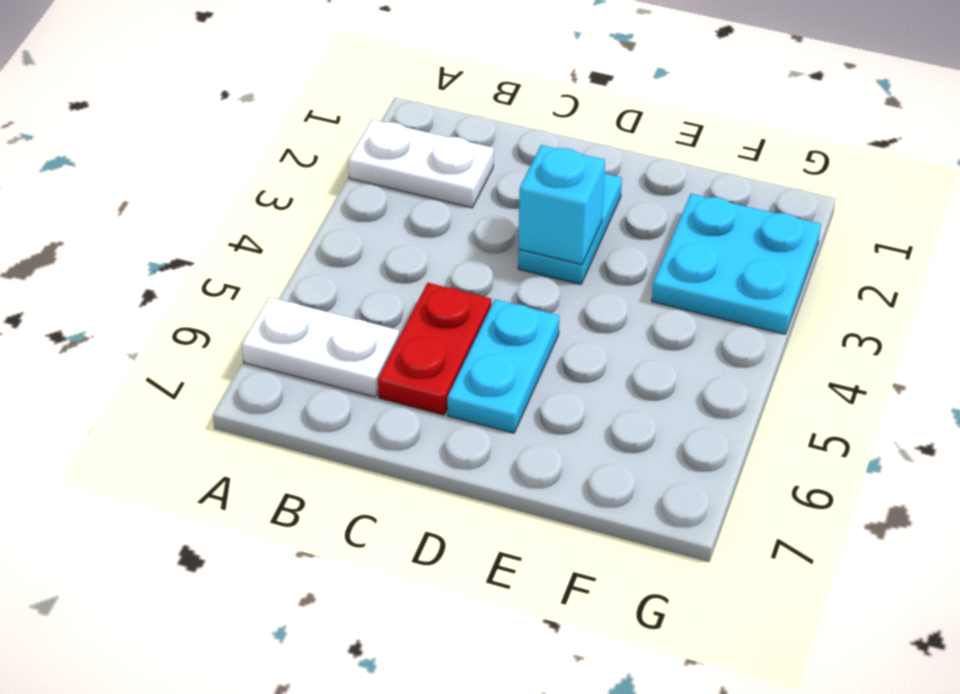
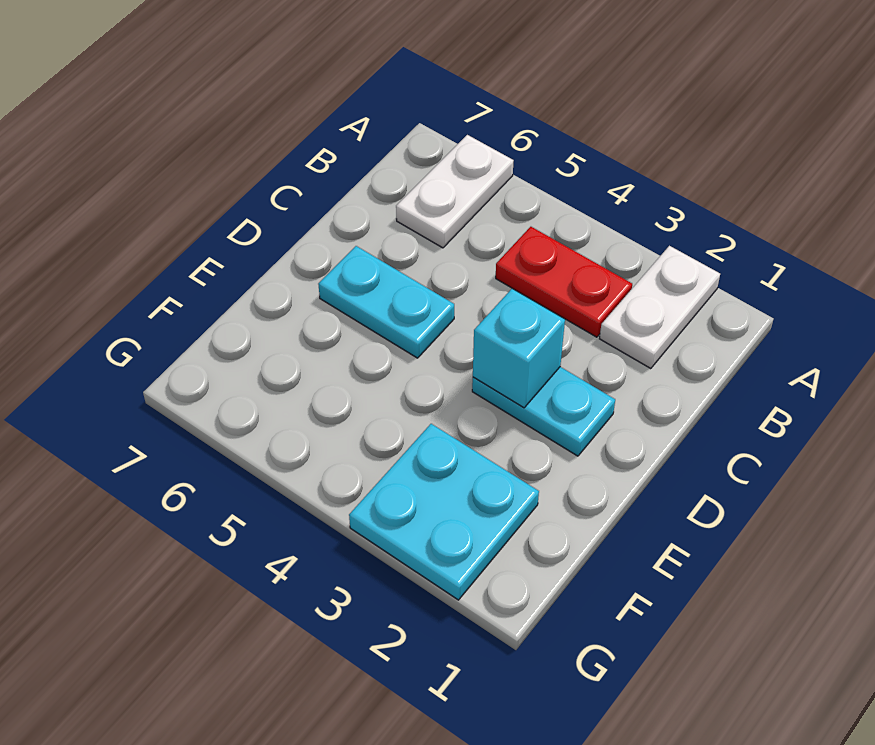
red 1x2 plate [378,283,491,415] -> red 1x2 plate moved to [496,227,632,337]

